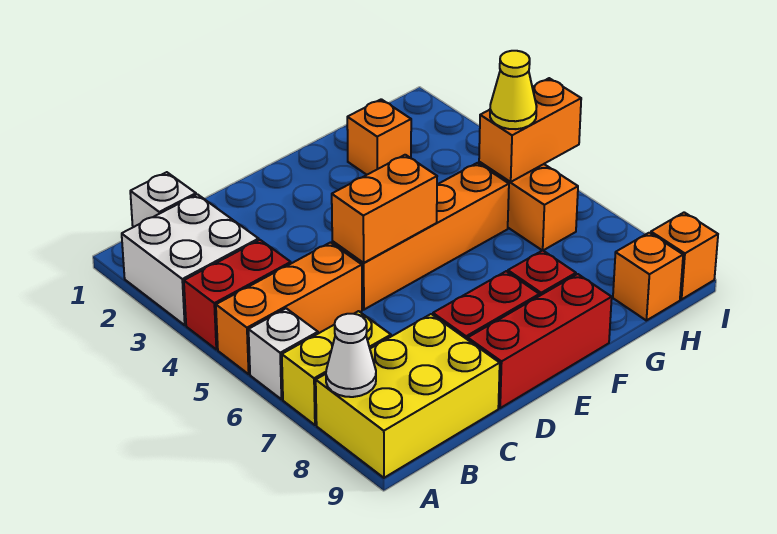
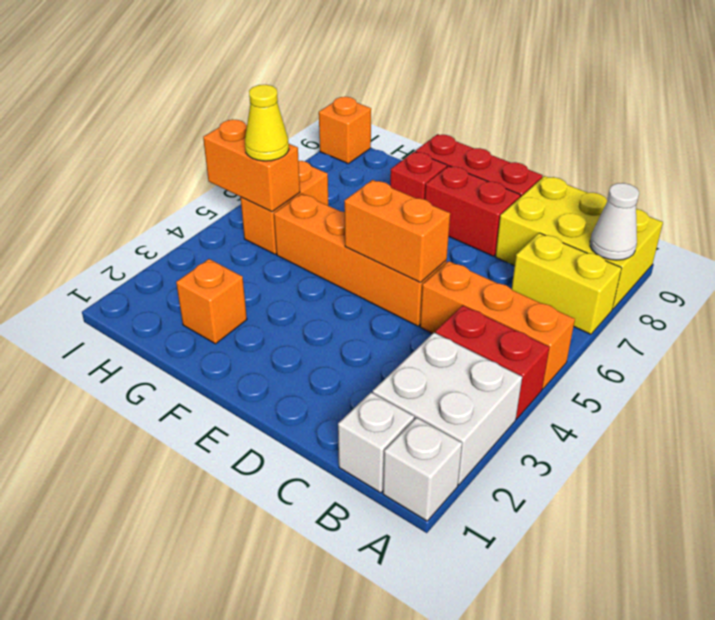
white 1x1 brick [249,308,318,399] -> white 1x1 brick moved to [383,418,462,521]
orange 1x1 brick [613,233,683,320] -> none

